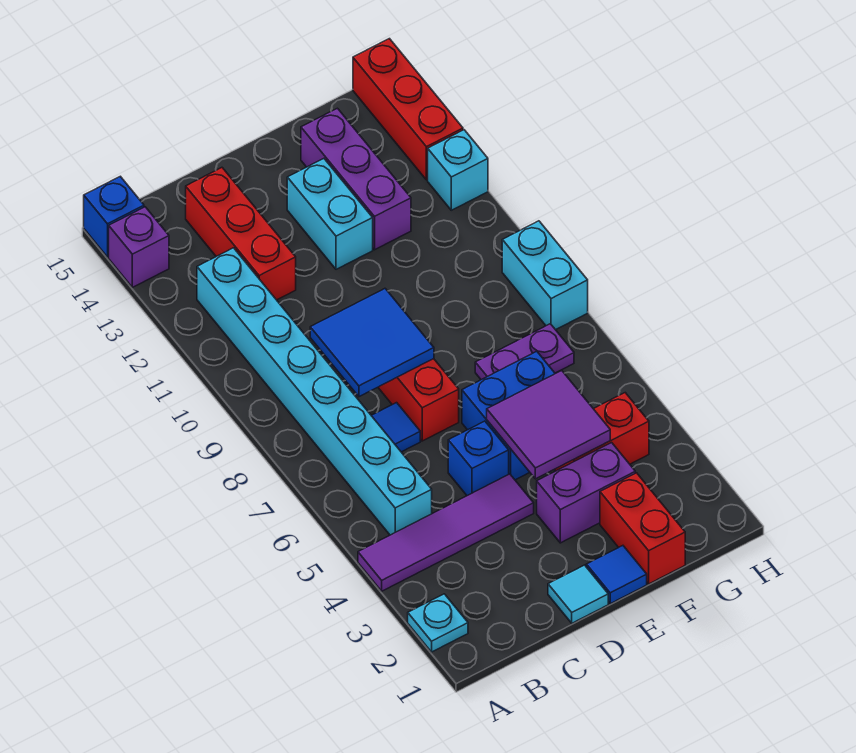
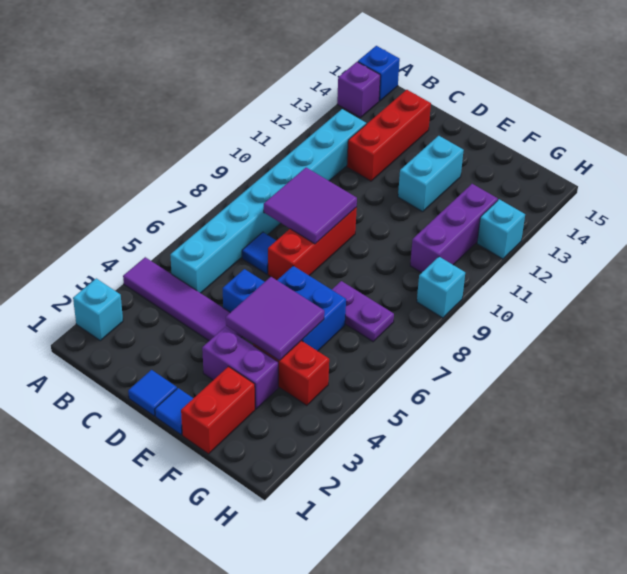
cyan 1x1 plate [408,594,468,652] -> cyan 1x1 brick [73,278,123,341]
blue 2x2 tile [310,289,434,397] -> purple 2x2 tile [264,168,357,244]
cyan 1x1 tile [548,565,608,623] -> blue 1x1 tile [128,370,177,416]
purple 1x3 brick [301,108,411,250] -> purple 1x3 brick moved to [410,184,498,273]
cyan 1x2 brick [502,221,588,330] -> cyan 1x1 brick [417,257,465,318]
red 1x3 brick [353,39,463,180] -> none

